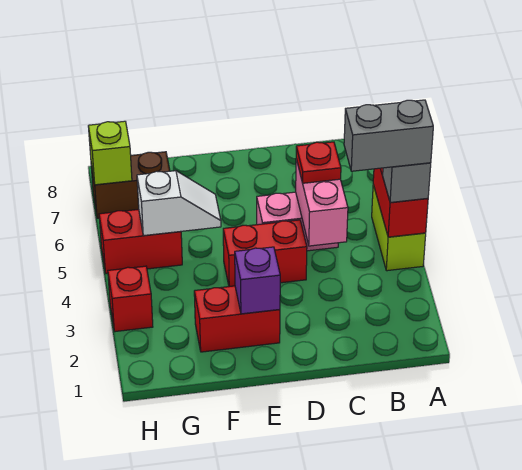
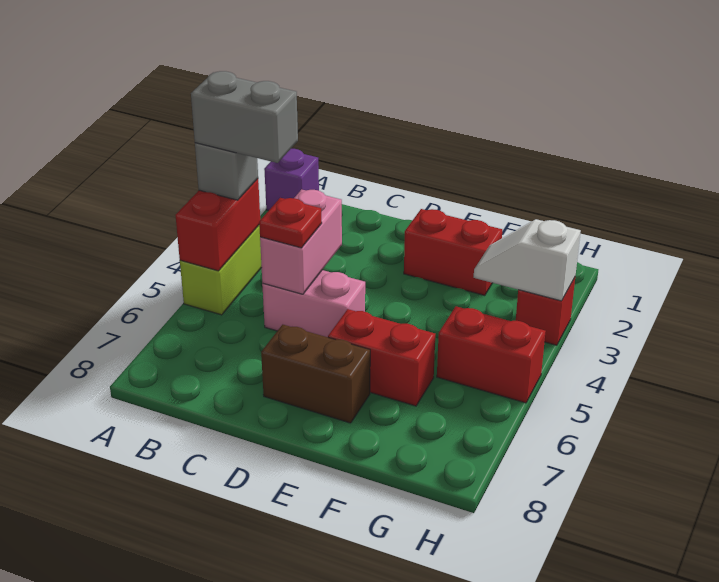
red 1x2 brick [223,220,307,286] -> red 1x2 brick moved to [328,309,435,406]
purple 1x1 brick [235,247,280,314] -> purple 1x1 brick moved to [264,149,319,211]
white 1x2 slope [137,171,221,235] -> white 1x2 slope moved to [474,219,581,301]
brown 1x2 brick [91,152,170,218] -> brown 1x2 brick moved to [261,325,370,423]
lime 1x1 brick [88,121,132,185] -> none

